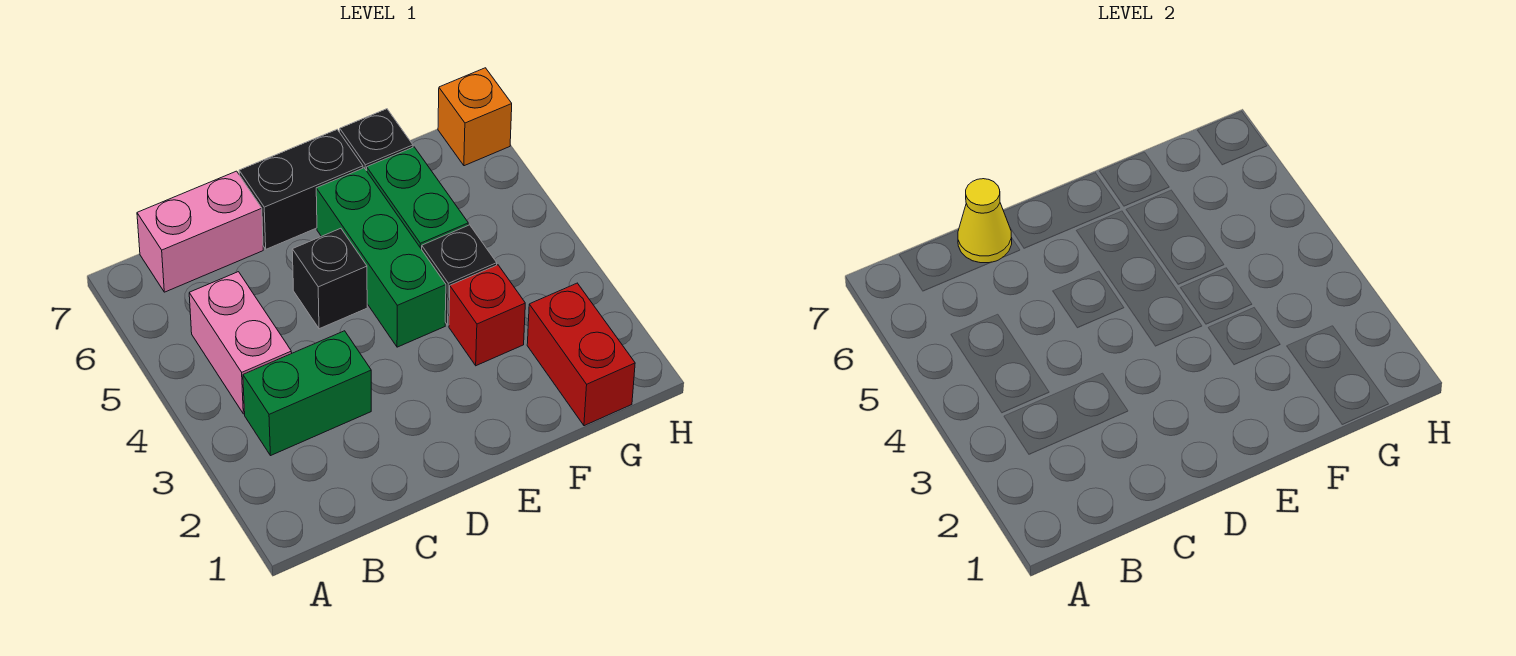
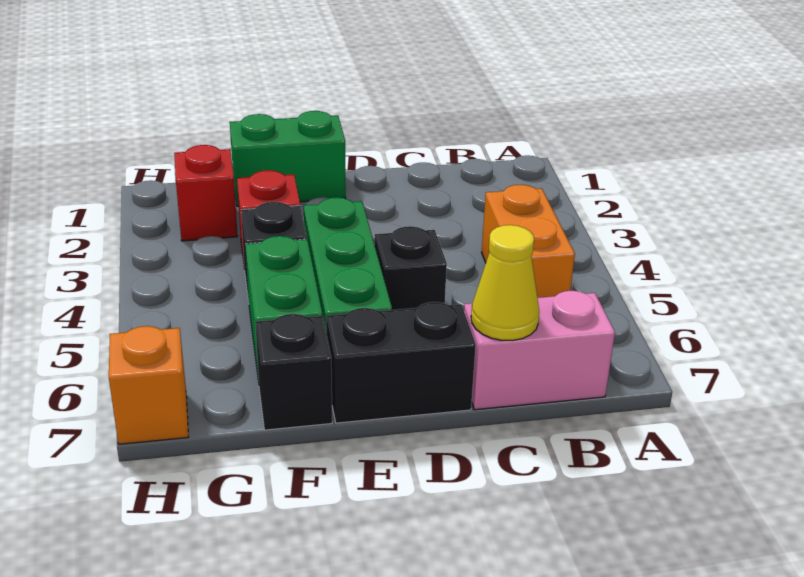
green 1x2 brick [243,331,371,456] -> green 1x2 brick moved to [230,111,346,206]
pink 1x2 brick [189,272,292,414] -> orange 1x2 brick [482,185,575,298]
red 1x2 brick [527,283,635,426] -> red 1x1 brick [174,145,238,241]

